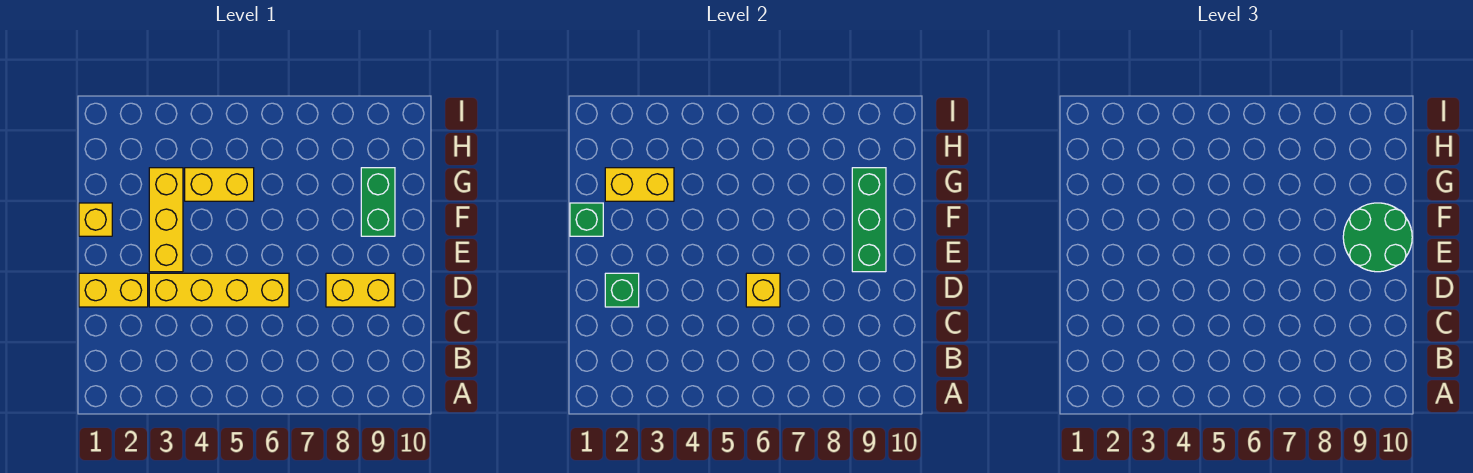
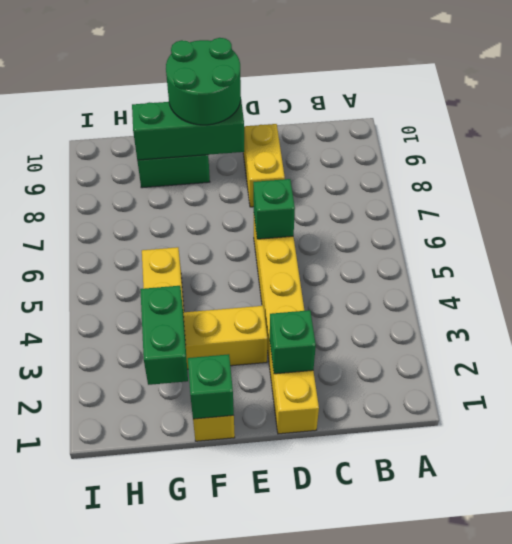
yellow 1x1 brick [746,273,780,307] -> green 1x1 brick [253,179,295,239]
yellow 1x2 brick [605,168,674,201] -> green 1x2 brick [140,286,188,385]

